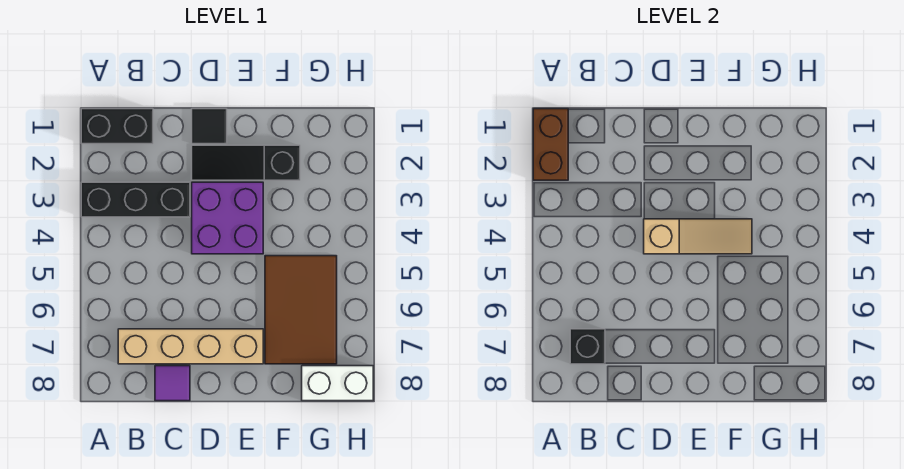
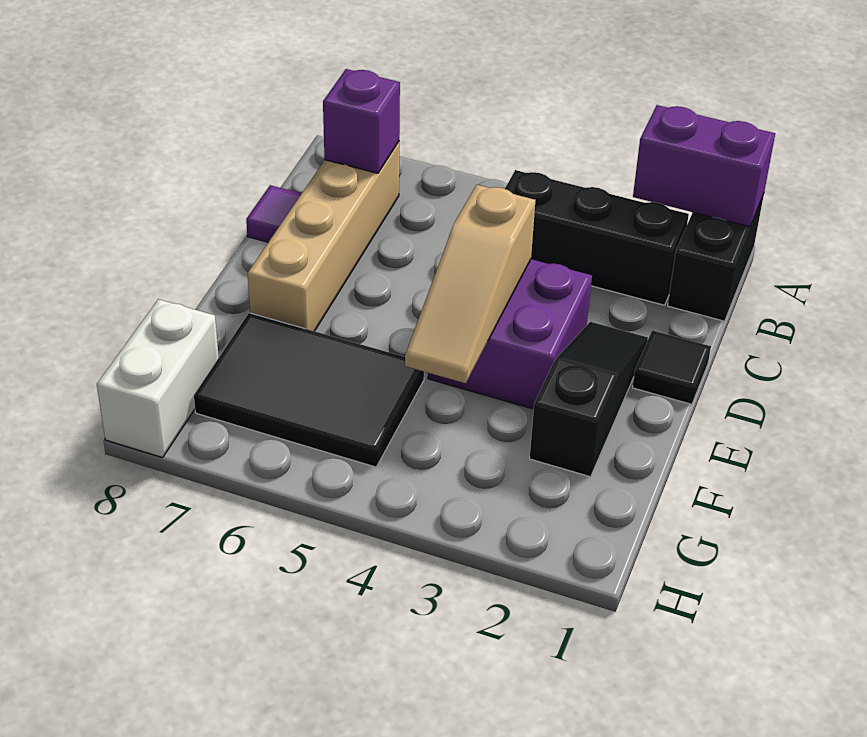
brown 1x2 brick [533,109,568,180] -> purple 1x2 brick [633,105,775,227]
black 1x3 brick [81,182,190,217] -> black 1x3 brick turned to [505,170,689,305]
black 1x1 brick [570,329,605,364] -> purple 1x1 brick [323,69,400,173]
brown 2x3 tile [265,256,337,364] -> black 2x3 tile [194,313,424,467]

